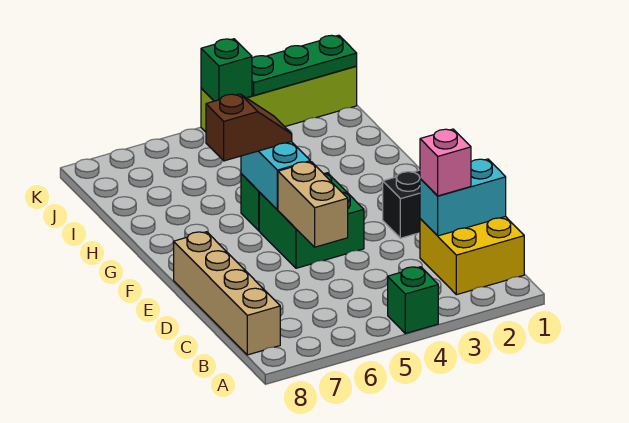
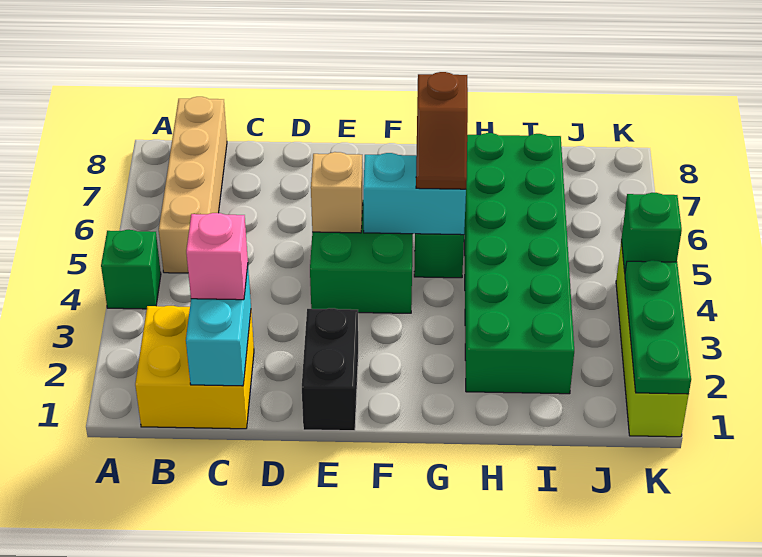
tan 1x4 brick [174,232,280,355] -> tan 1x4 brick turned to [159,97,227,273]
tan 1x2 brick [278,162,348,247] -> tan 1x1 brick [311,152,363,233]
none -> green 2x6 brick [464,133,574,394]

